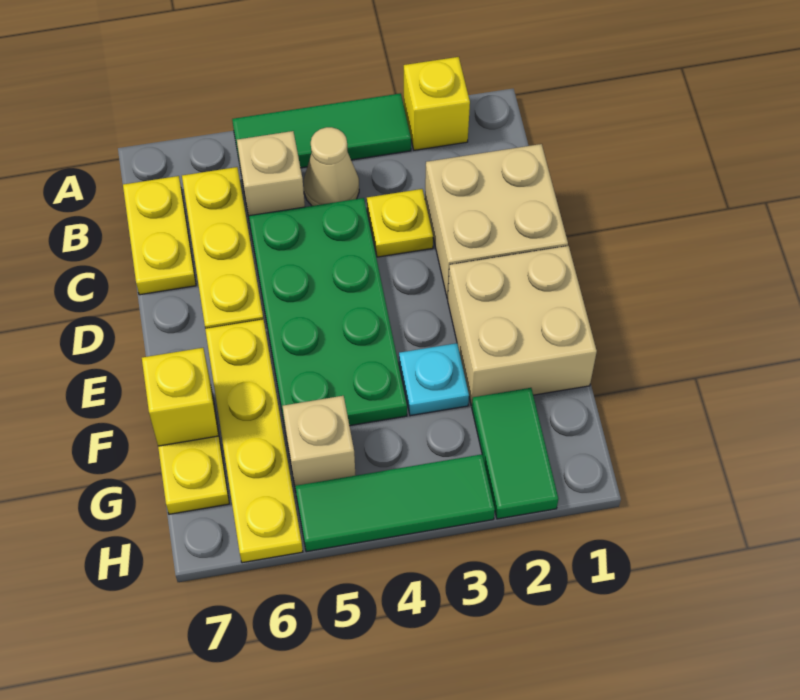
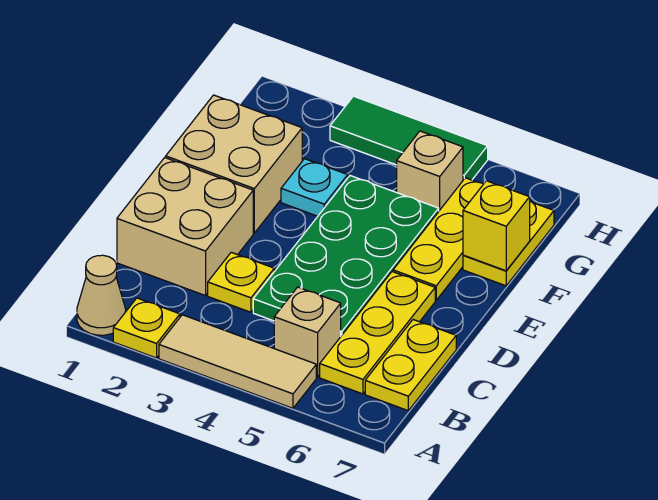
yellow 1x1 brick [404,57,470,150] -> yellow 1x1 plate [113,298,180,358]
green 1x3 tile [232,93,411,170] -> tan 1x3 tile [159,315,316,408]
tan 1x1 cone [304,127,359,206] -> tan 1x1 cone moved to [77,255,126,335]
yellow 1x4 plate [205,319,303,563] -> yellow 1x3 plate [393,178,483,300]
green 1x2 tile [472,388,558,519] -> none

